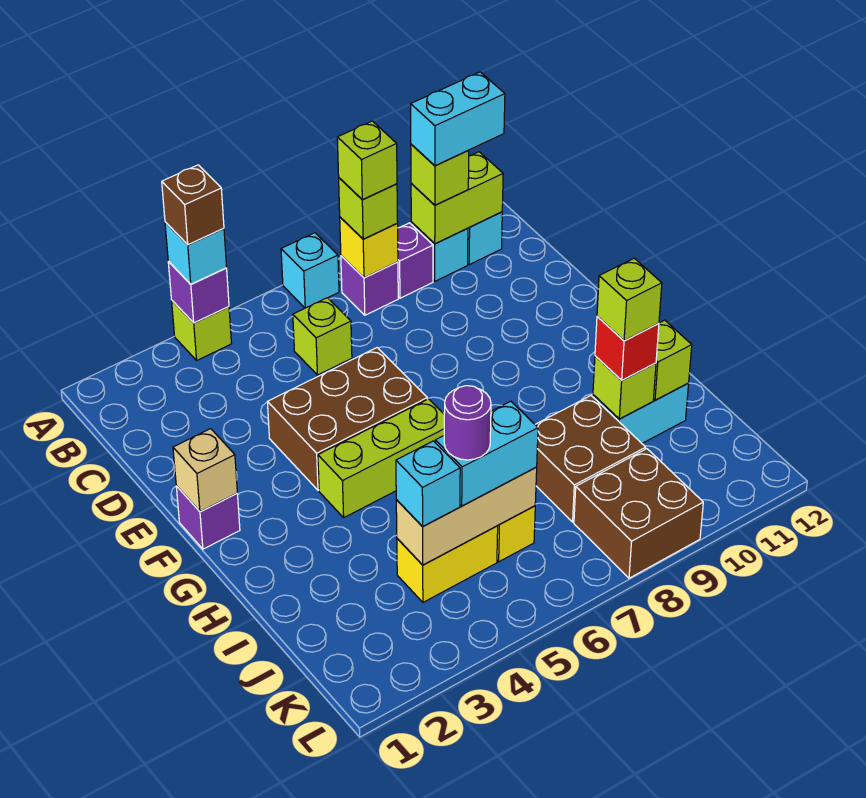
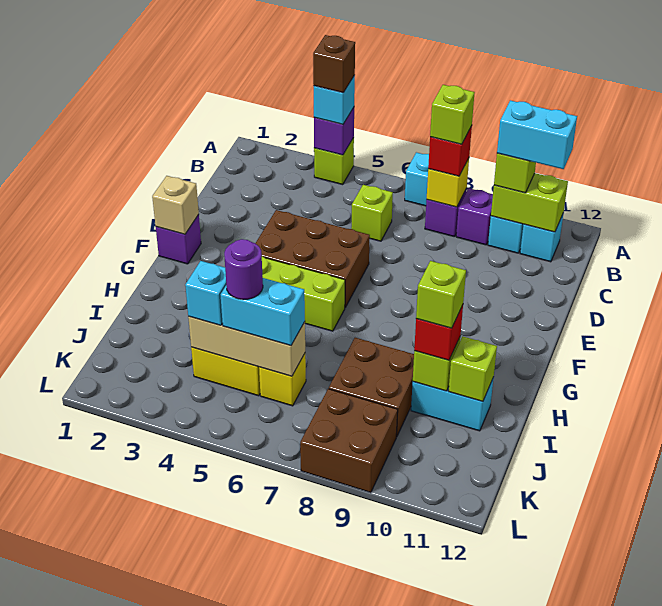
lime 1x1 brick [339,178,398,239] -> red 1x1 brick [428,126,472,176]

